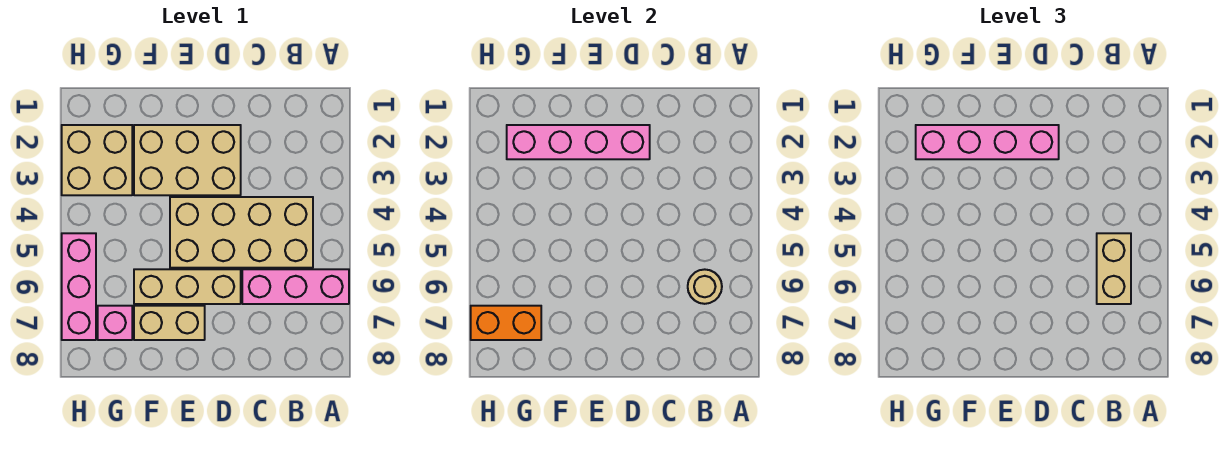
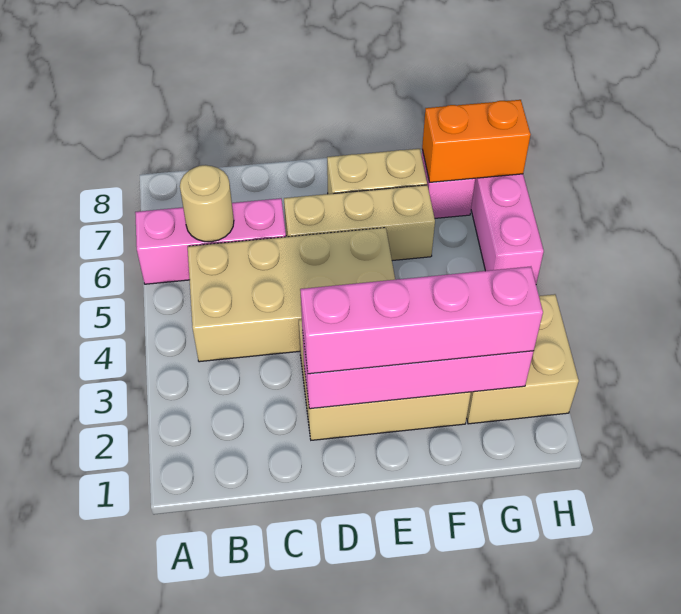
tan 1x2 brick [1097,233,1131,304] -> none

